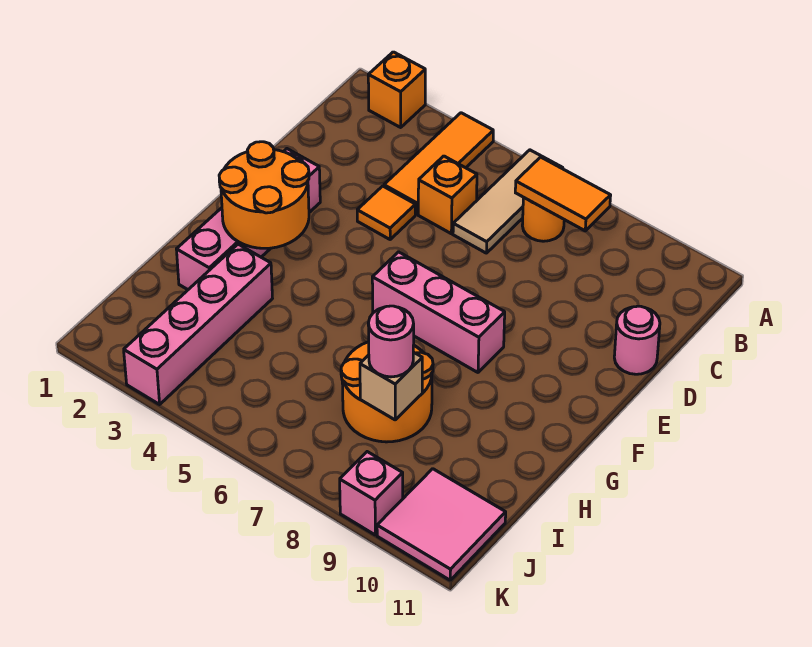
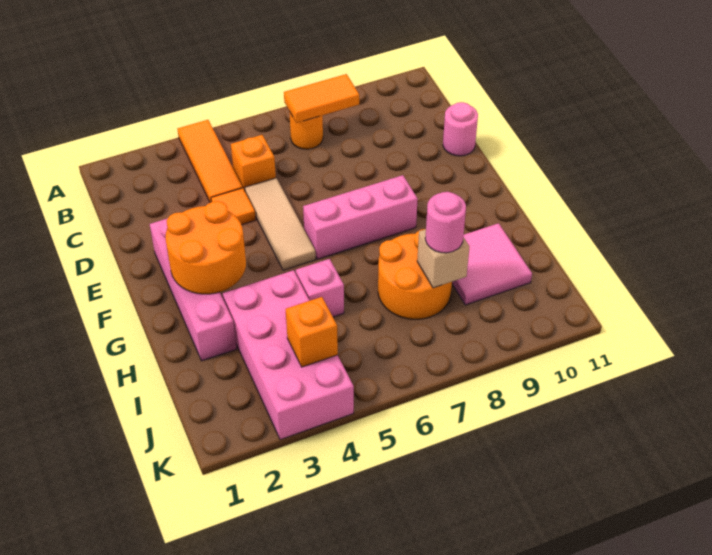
orange 1x1 brick [368,52,425,127] -> orange 1x1 brick moved to [286,297,338,367]
tan 1x3 tile [453,150,563,253] -> tan 1x3 tile moved to [245,178,316,270]
pink 1x4 brick [124,244,272,404] -> pink 2x4 brick [223,270,354,440]
pink 2x2 tile [377,469,506,580] -> pink 2x2 tile moved to [452,223,532,305]
pink 1x1 brick [340,452,403,535] -> pink 1x1 brick moved to [296,259,344,317]

